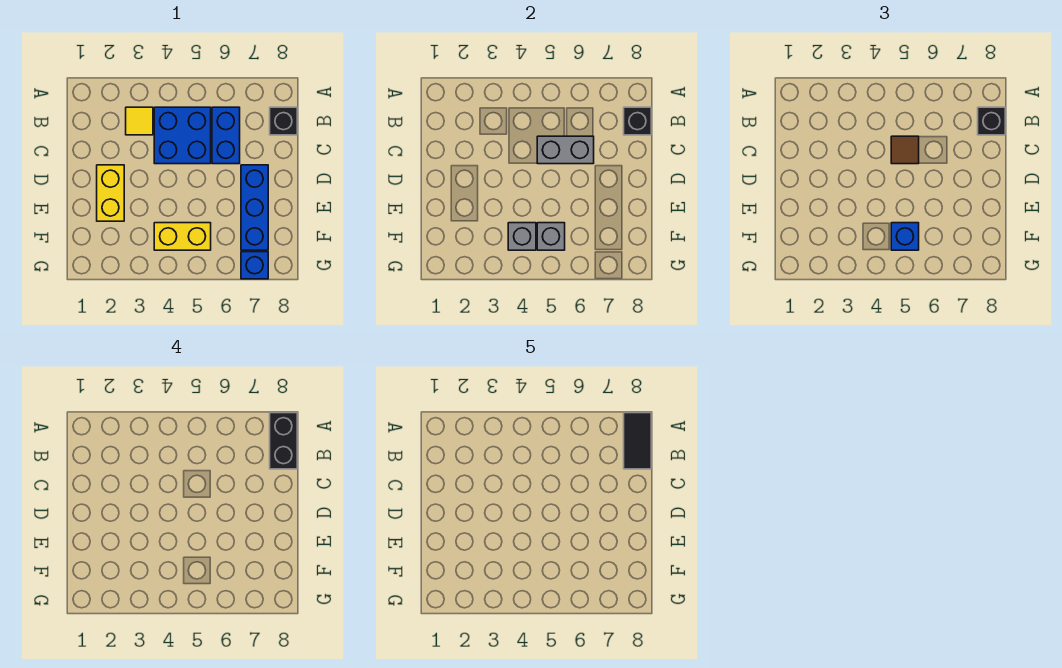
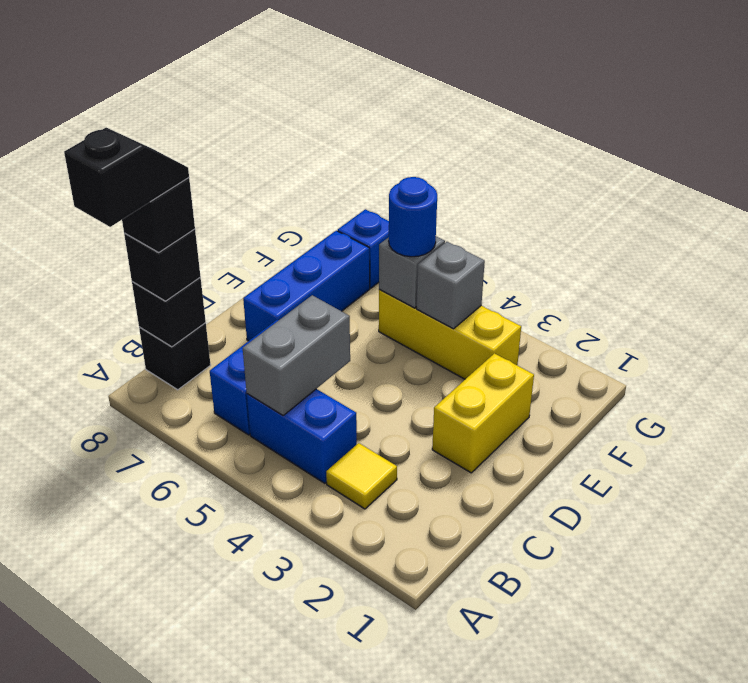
black 1x2 brick [270,413,297,469] -> black 1x1 brick [122,178,195,252]
black 1x2 tile [624,413,651,469] -> black 1x2 slope [64,128,189,227]
blue 2x2 brick [154,107,211,164] -> blue 1x2 brick [247,389,357,483]
grey 1x2 brick [537,136,594,164] -> grey 1x2 brick turned to [243,295,350,415]
brown 1x1 tile [891,136,919,164] -> none
yellow 1x2 brick [154,223,211,250] -> yellow 1x3 brick [379,289,521,379]
blue 1x1 brick [891,223,919,250] -> blue 1x1 round brick [389,177,437,257]

